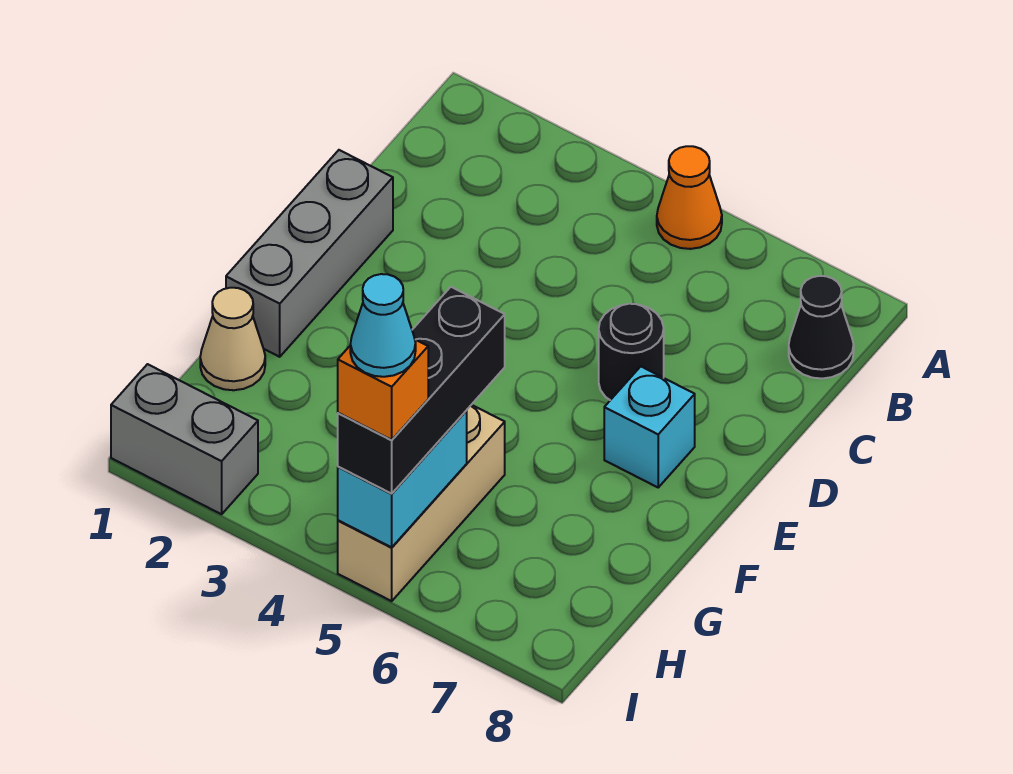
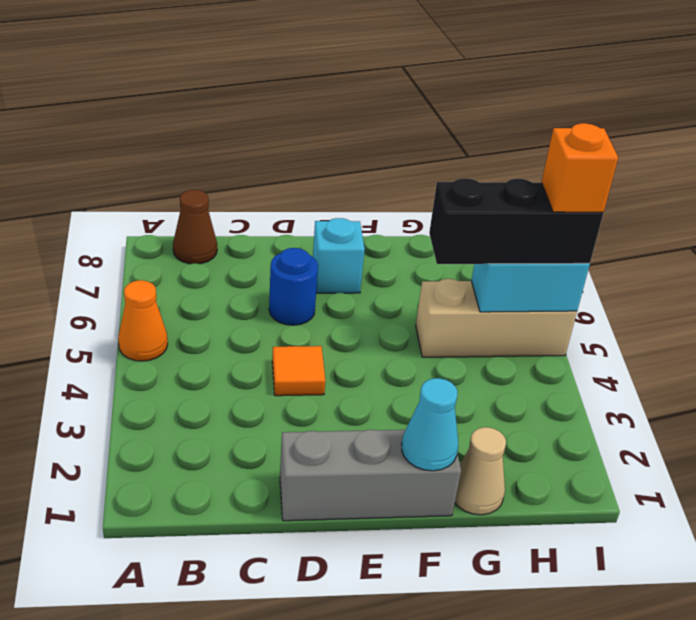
black 1x1 cone [789,276,854,379] -> brown 1x1 cone [173,190,217,264]
none -> orange 1x1 tile [272,346,325,396]
black 1x1 round brick [599,304,664,400] -> blue 1x1 round brick [269,248,318,325]
grey 1x2 brick [111,364,258,514] -> none
cyan 1x1 cone [350,274,416,377] -> cyan 1x1 cone moved to [402,378,458,471]

